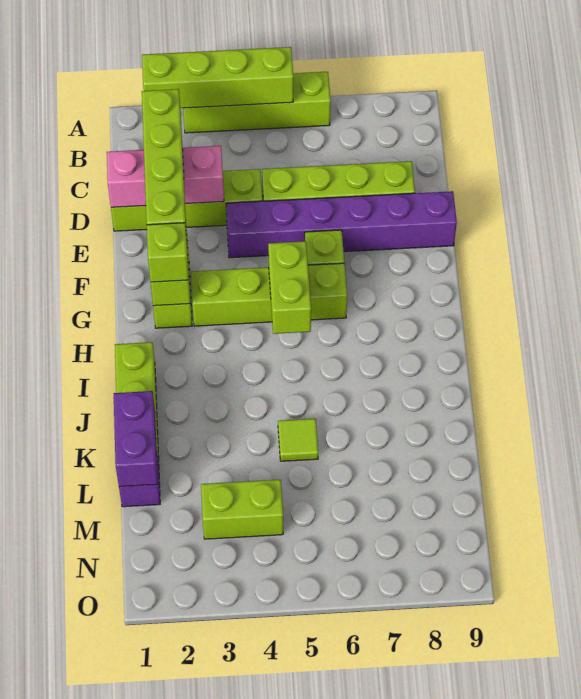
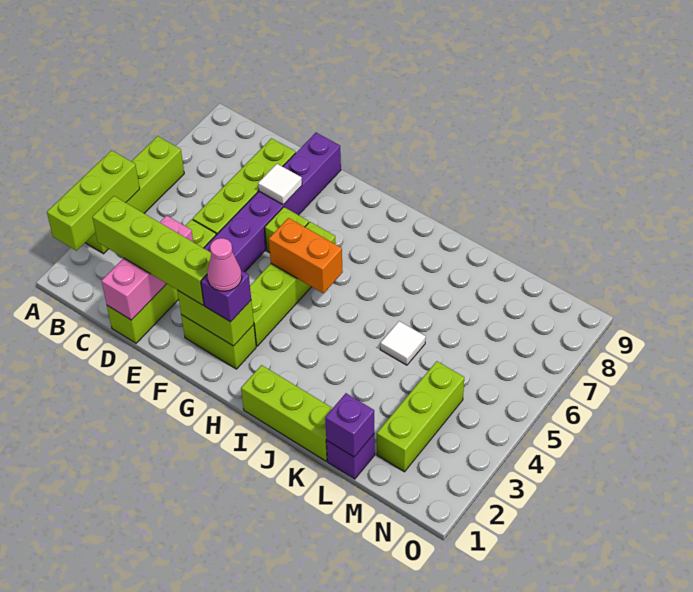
lime 1x4 brick [142,47,293,108] -> lime 1x3 brick [47,150,140,251]
none -> white 1x1 tile [258,164,302,205]
lime 1x1 brick [147,223,189,282] -> purple 1x1 brick [201,270,251,322]
none -> pink 1x1 cone [207,238,242,291]
lime 1x2 brick [268,241,311,334] -> orange 1x2 brick [269,218,343,293]
purple 1x2 brick [114,391,158,487] -> purple 1x1 brick [325,393,374,457]
lime 1x1 tile [278,419,318,461] -> white 1x1 tile [380,321,426,365]
lime 1x2 brick [201,480,283,539] -> lime 1x3 brick [377,361,464,472]

